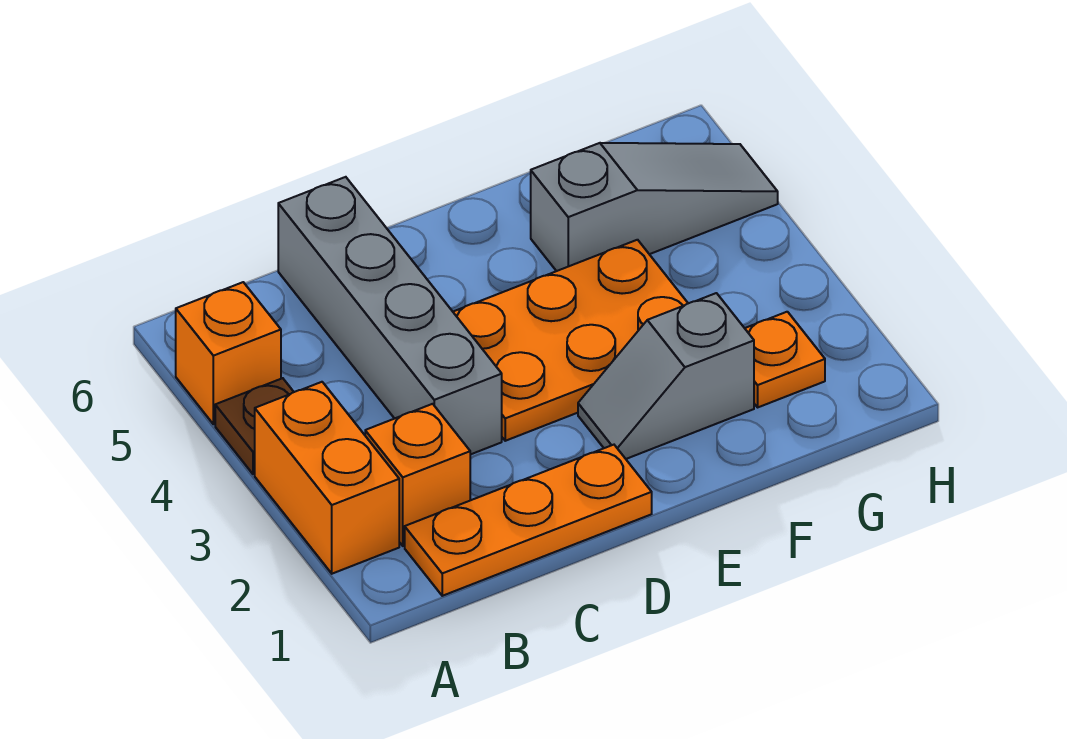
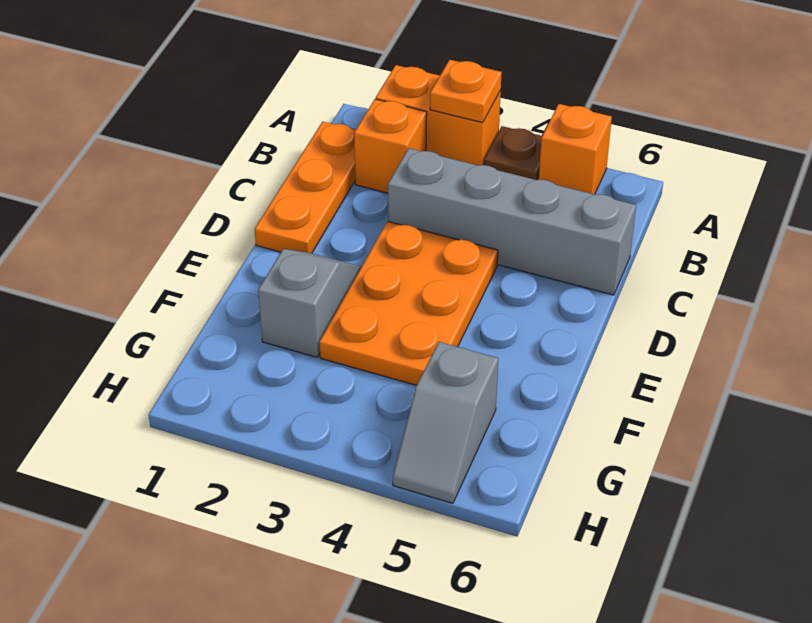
grey 1x3 slope [531,143,778,271] -> grey 1x2 slope [393,342,498,503]
orange 1x1 plate [745,312,825,407] -> orange 1x1 plate moved to [430,60,502,123]

